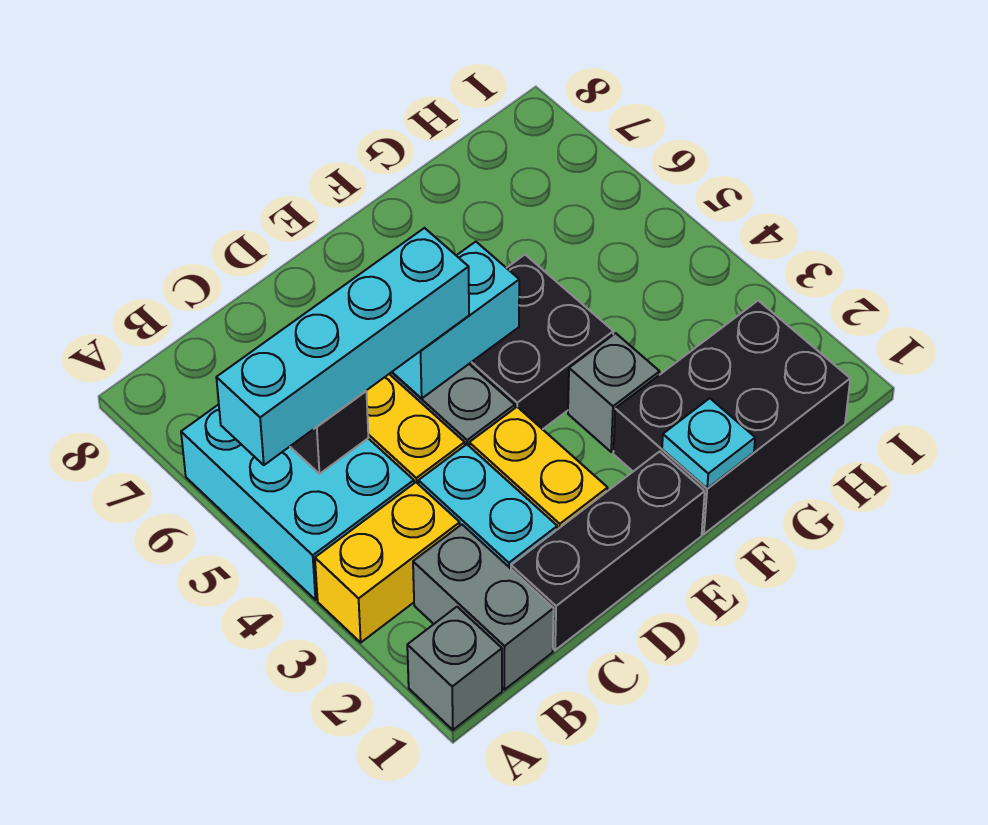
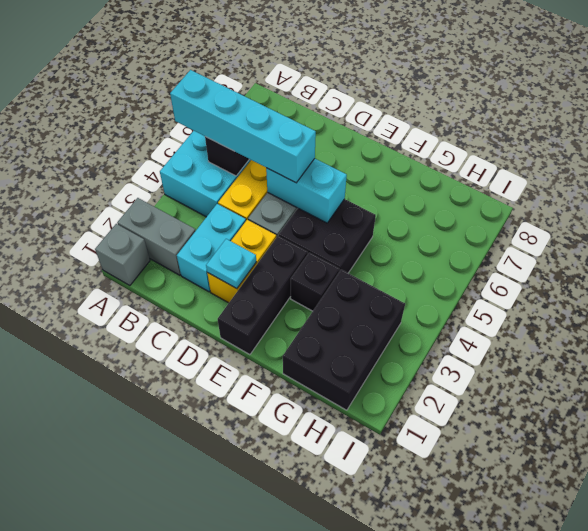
yellow 1x2 brick [315,482,460,642] -> none
grey 1x2 brick [413,525,554,690] -> grey 1x2 brick turned to [117,198,195,275]
black 1x3 brick [511,452,705,650] -> black 1x3 brick turned to [218,236,308,355]
black 2x3 brick [613,301,850,534] -> black 2x3 brick turned to [283,270,405,410]
cyan 1x1 plate [662,398,755,489] -> cyan 1x1 plate moved to [206,239,256,289]
grey 1x1 brick [568,333,660,452] -> black 1x1 brick [291,253,339,311]

